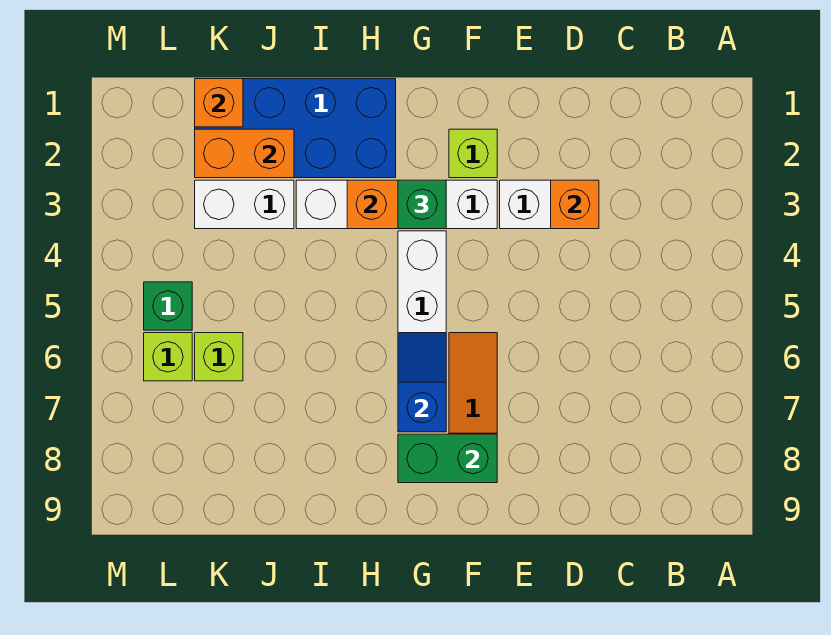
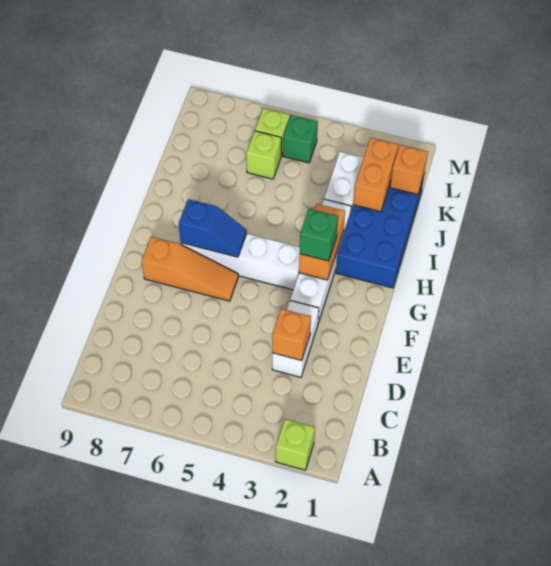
lime 1x1 brick [449,129,497,178] -> lime 1x1 brick moved to [276,419,315,470]
green 1x2 brick [398,434,497,483] -> none

